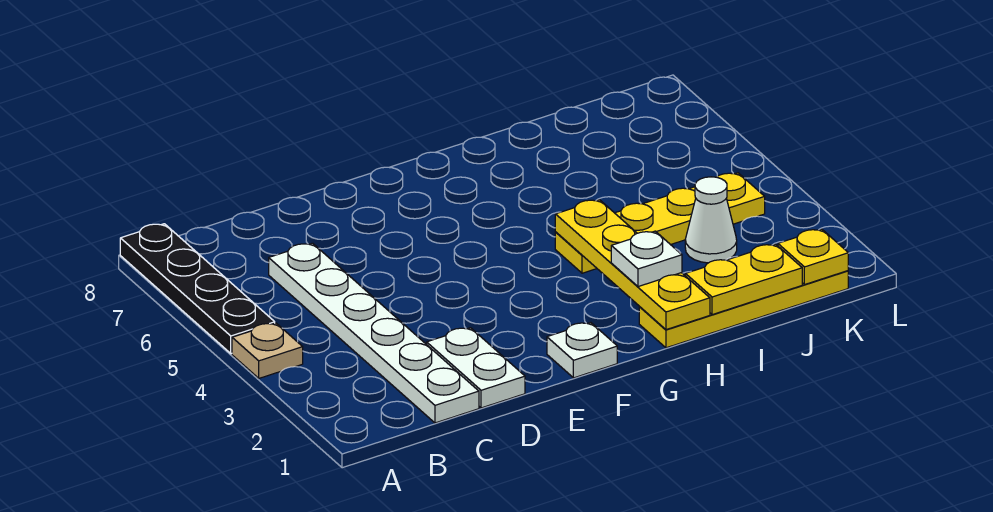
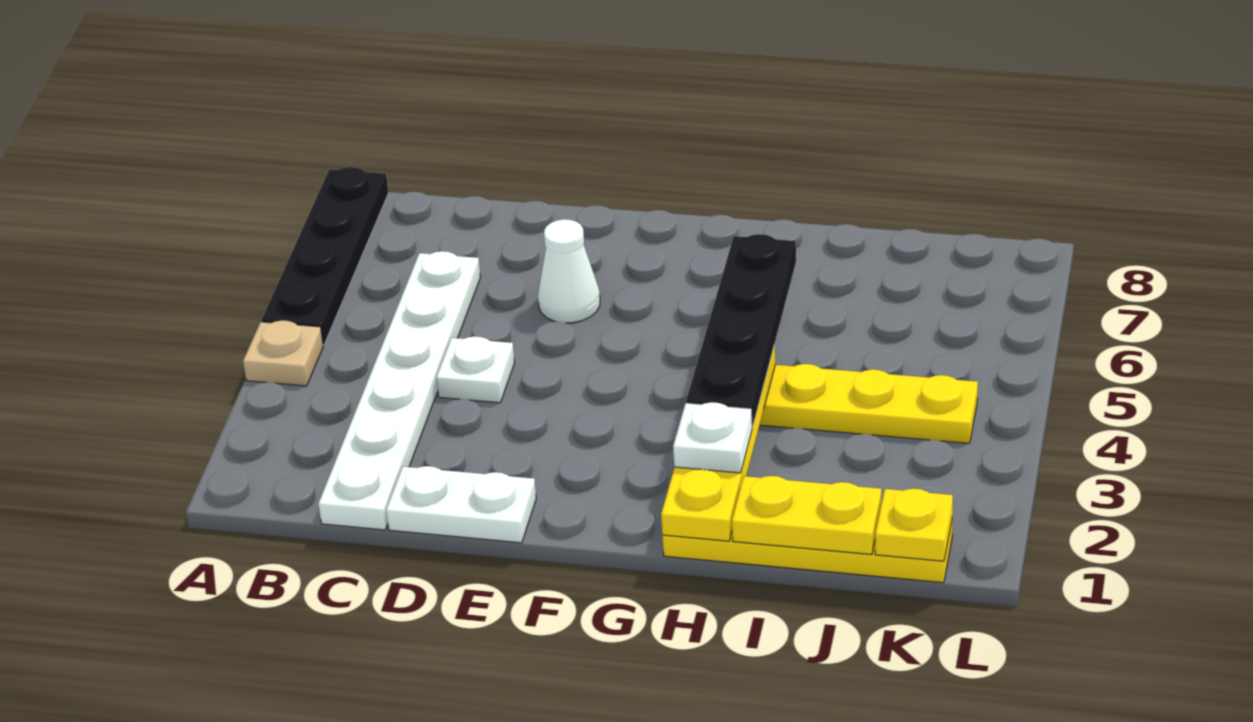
white 1x2 plate [427,328,525,408] -> white 1x2 plate turned to [386,466,536,543]
white 1x1 plate [547,323,617,378] -> white 1x1 plate moved to [436,336,515,403]
none -> black 1x4 plate [686,234,796,428]
white 1x1 cone [685,177,737,263] -> white 1x1 cone moved to [538,219,600,323]

